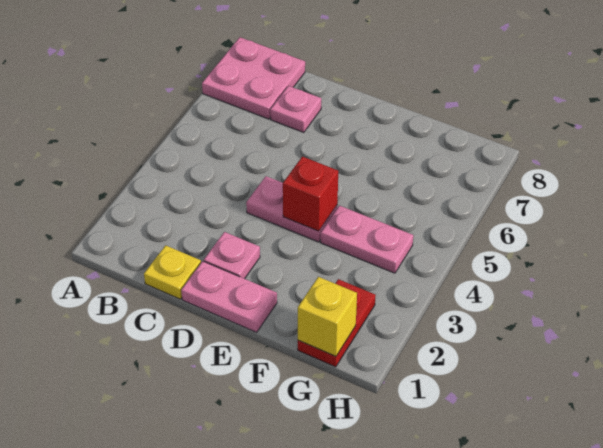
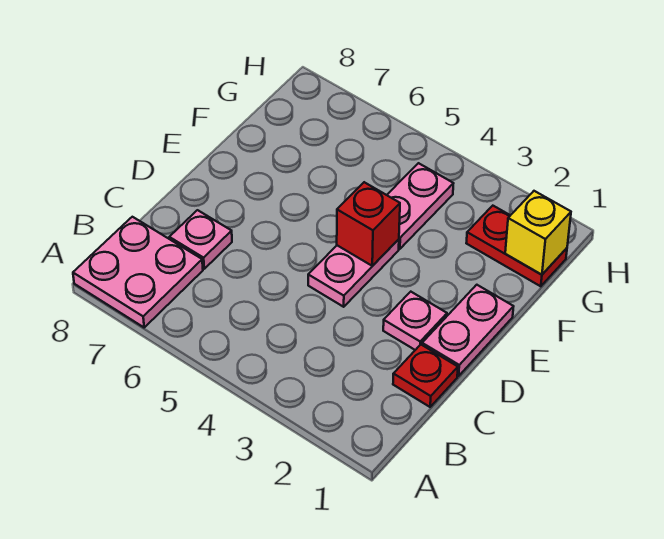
yellow 1x1 plate [144,245,201,299] -> red 1x1 plate [393,345,458,407]

